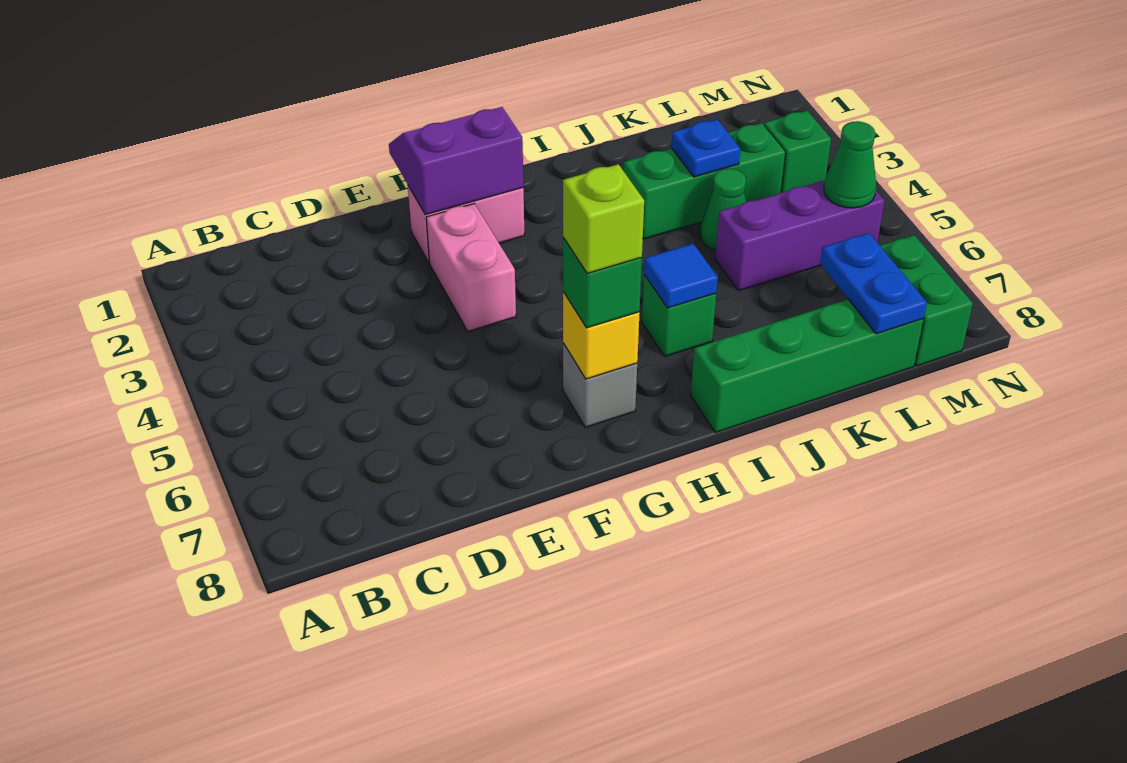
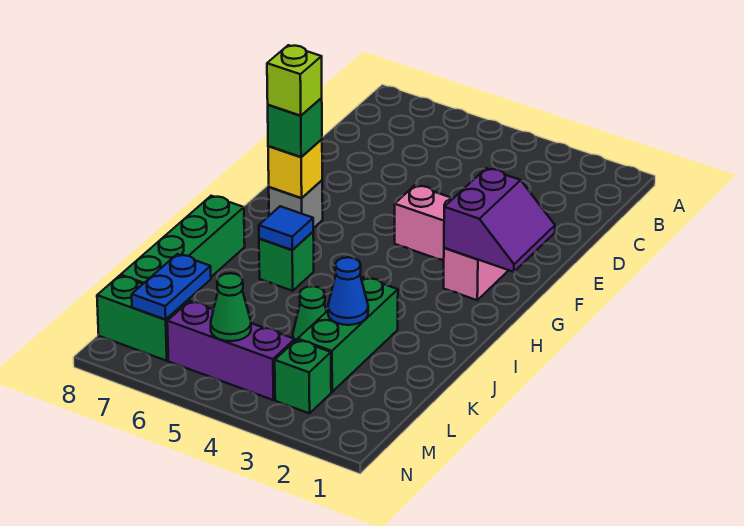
blue 1x1 plate [672,120,740,177] -> blue 1x1 cone [328,257,368,325]
purple 1x3 brick [715,180,884,291] -> purple 1x3 brick turned to [167,301,295,400]
blue 1x2 plate [820,233,927,334] -> blue 1x2 plate turned to [132,254,211,320]

